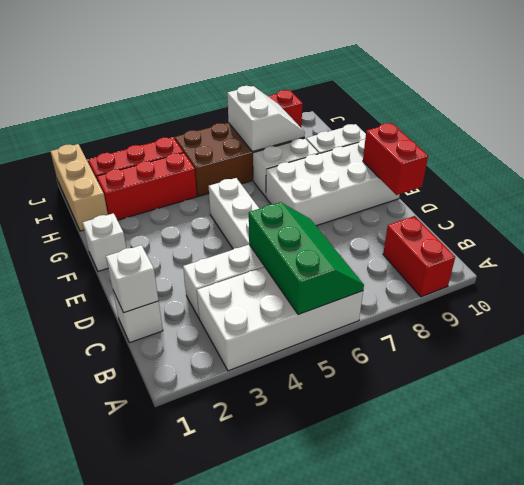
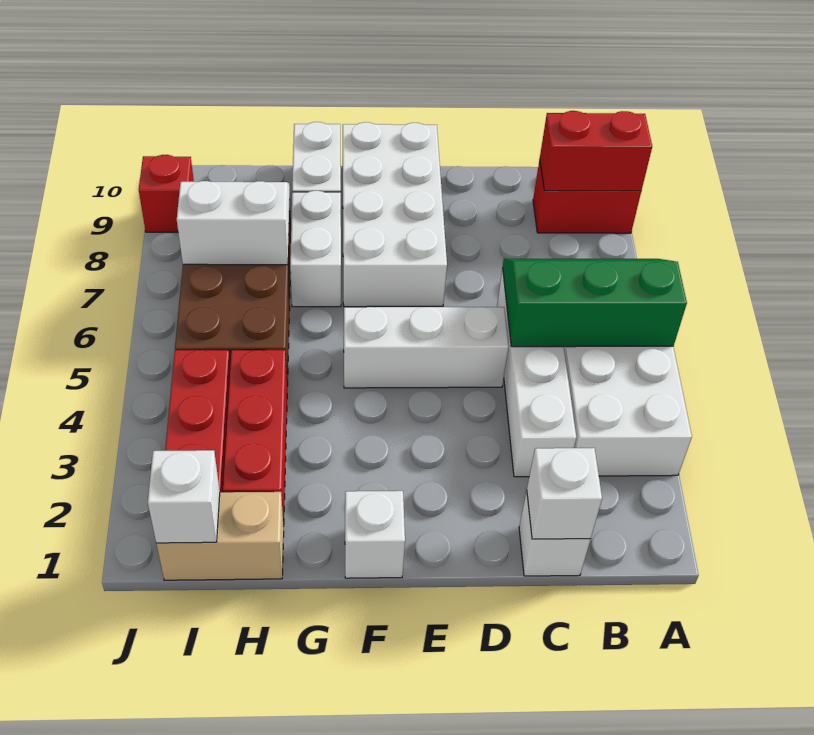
red 1x2 brick [363,123,428,195] -> red 1x2 brick moved to [540,111,652,191]
tan 1x3 brick [50,144,108,231] -> tan 1x2 brick [156,492,284,580]
none -> white 1x1 brick [148,450,220,543]

